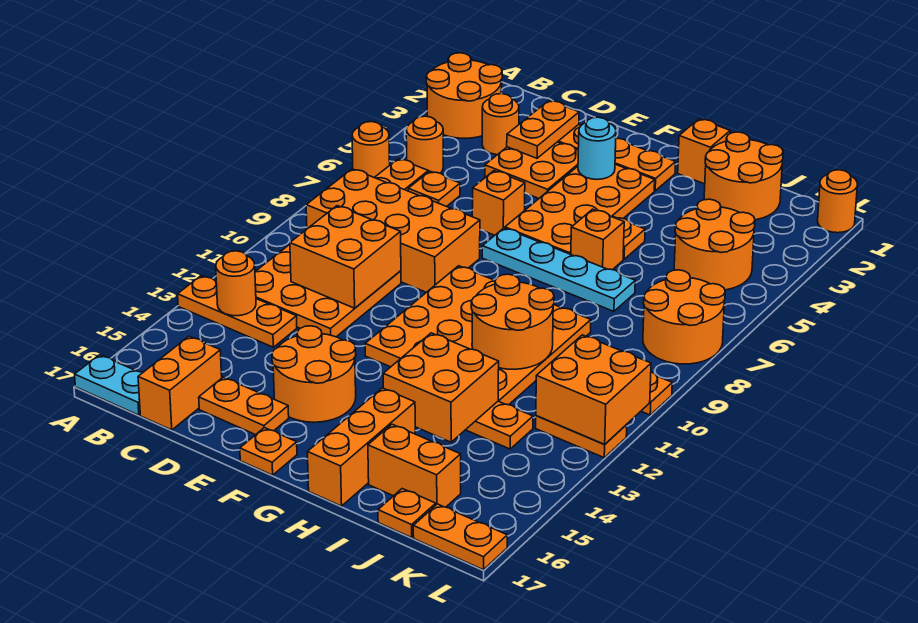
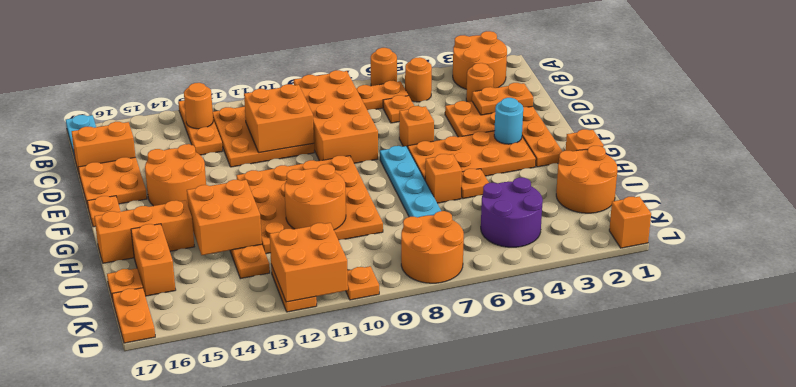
orange 1x2 plate [199,377,289,435] -> orange 2x2 plate [78,157,147,206]
orange 2x2 round brick [674,199,755,290] -> purple 2x2 round brick [481,177,543,247]
orange 1x1 round brick [818,170,857,233] -> orange 1x1 brick [609,197,651,248]

